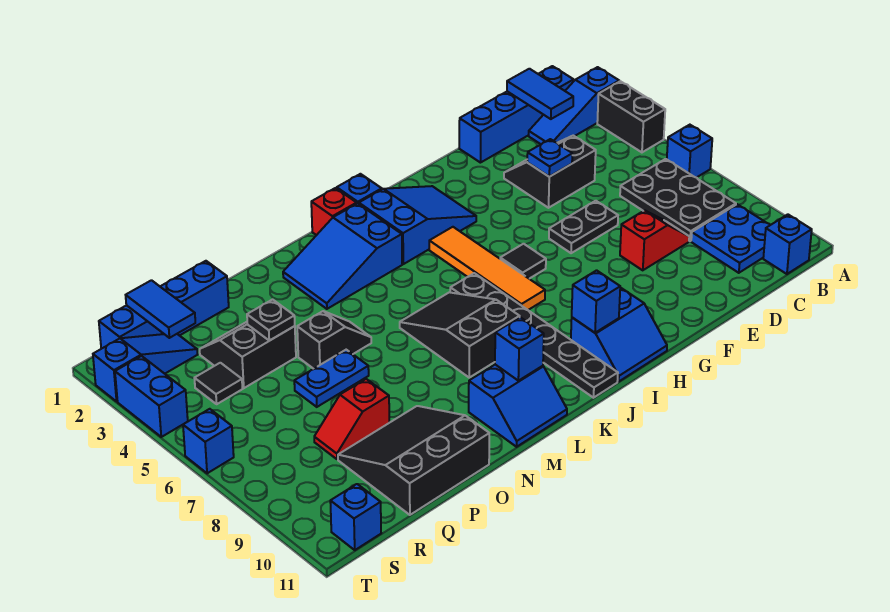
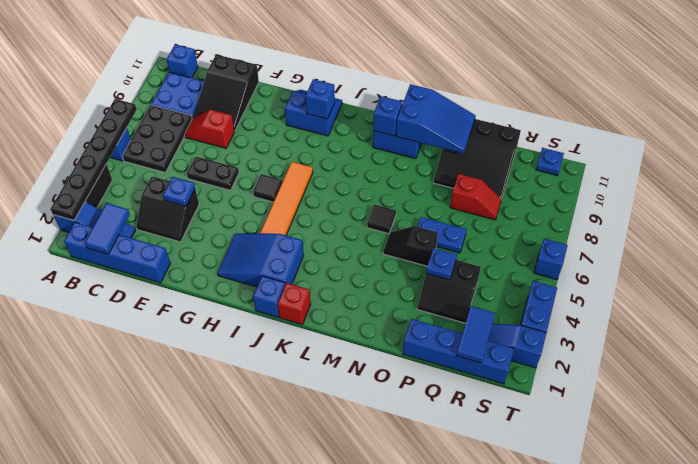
black 1x6 plate [450,273,618,398] -> black 1x6 plate moved to [51,99,137,220]
blue 2x3 slope [283,203,402,309] -> blue 2x3 slope moved to [396,84,476,154]
black 2x3 slope [400,292,520,377] -> black 2x3 slope moved to [194,55,259,131]
black 1x1 plate [247,300,295,341] -> blue 1x1 plate [426,248,457,280]
black 1x1 tile [195,363,242,404] -> black 1x1 tile moved to [367,204,396,234]
blue 1x1 brick [330,484,381,550] -> blue 1x1 plate [536,148,564,176]

